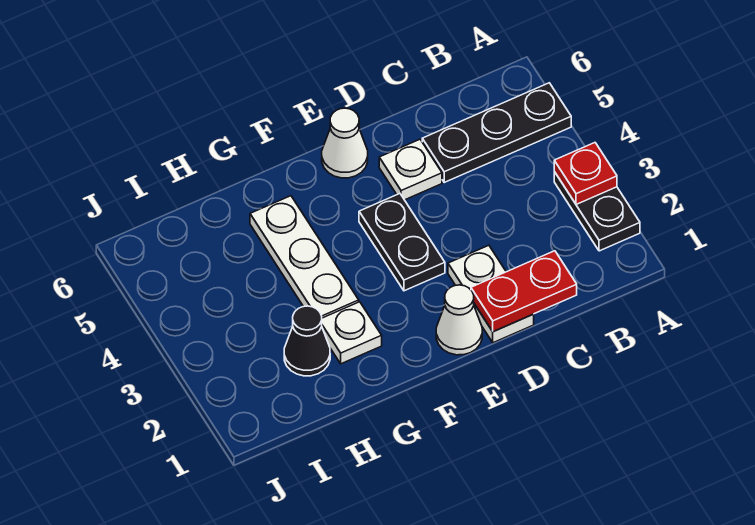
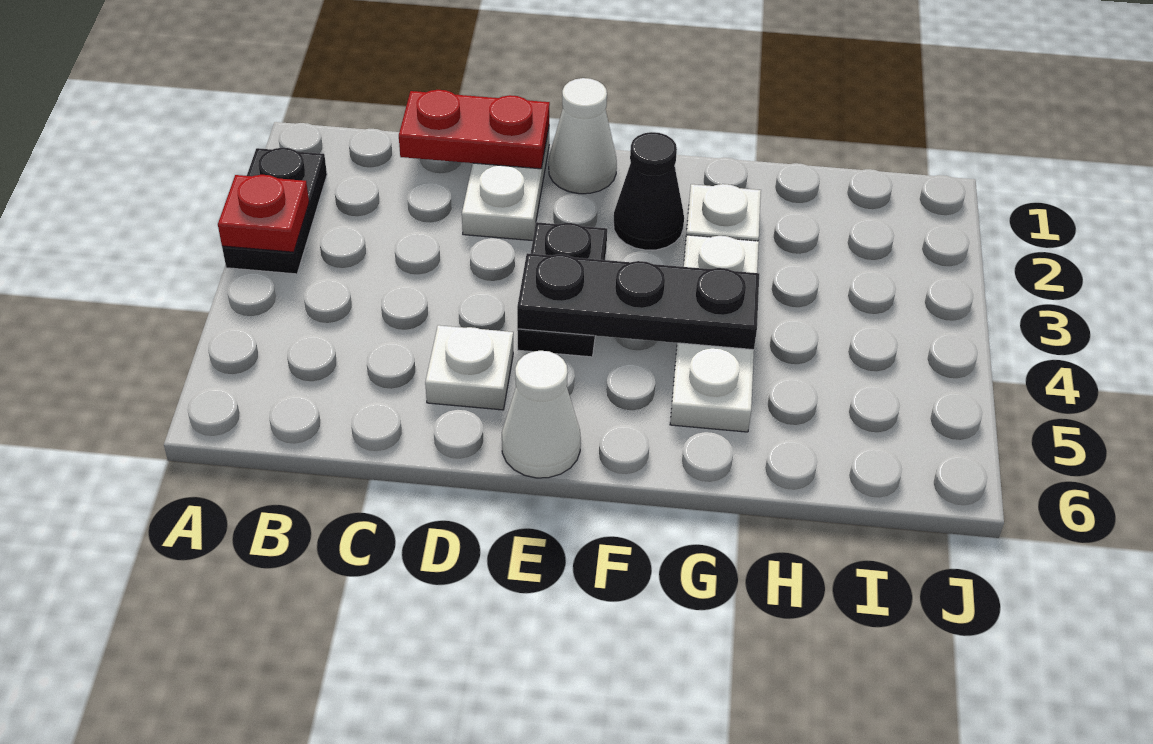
black 1x3 plate [422,83,571,182] -> black 1x3 plate moved to [517,253,759,350]
black 1x1 cone [284,306,330,376] -> black 1x1 cone moved to [613,132,684,250]

